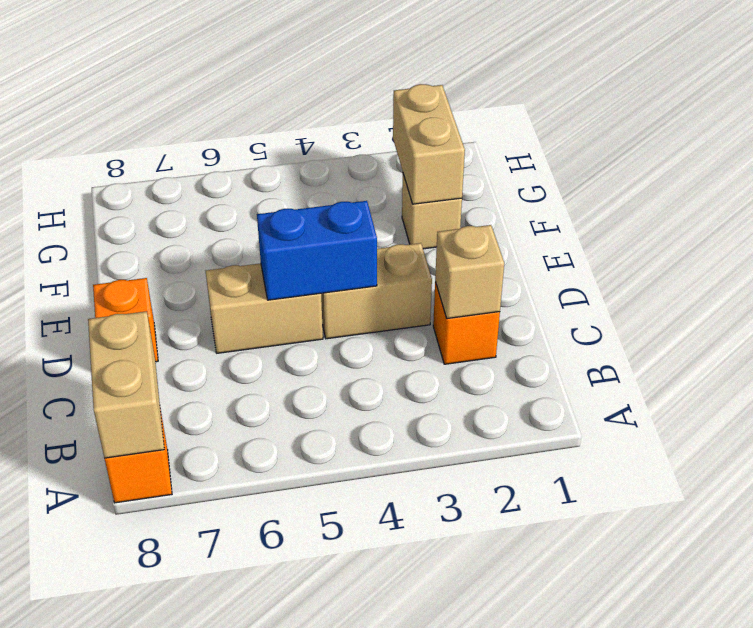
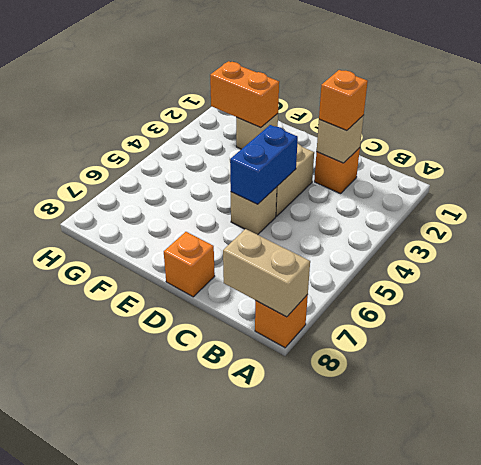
none -> orange 1x1 brick [319,70,368,131]
tan 1x2 brick [206,263,323,353] -> tan 1x1 brick [231,187,277,235]
tan 1x2 brick [393,84,465,204] -> orange 1x2 brick [210,61,279,128]

